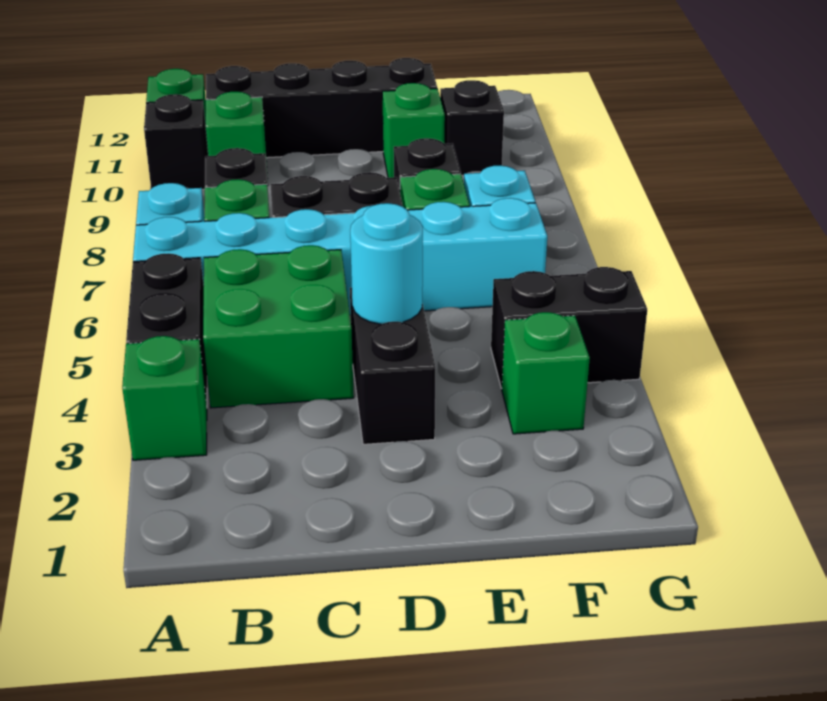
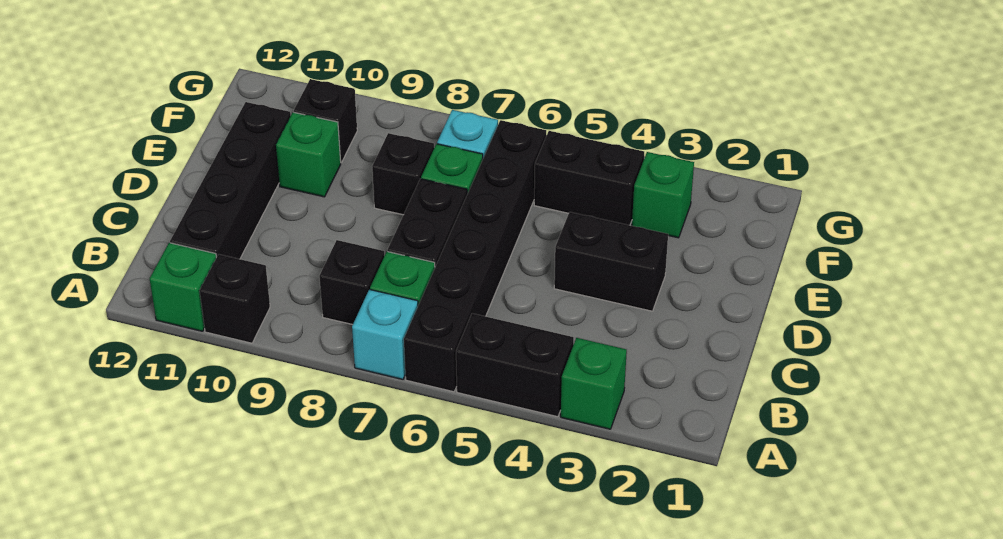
cyan 1x6 brick [133,198,547,315] -> black 1x6 brick [404,120,546,392]
green 2x2 brick [203,245,354,408] -> none
green 1x1 brick [206,92,268,183] -> none
cyan 1x1 round brick [350,203,423,324] -> none
black 1x2 brick [491,267,647,388] -> black 1x2 brick turned to [534,131,644,225]

